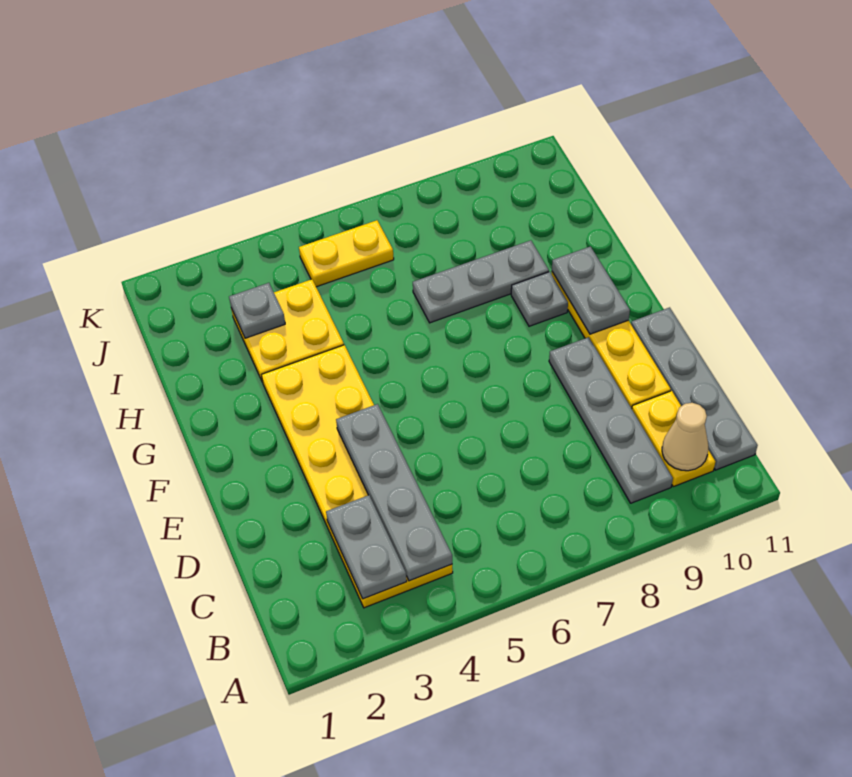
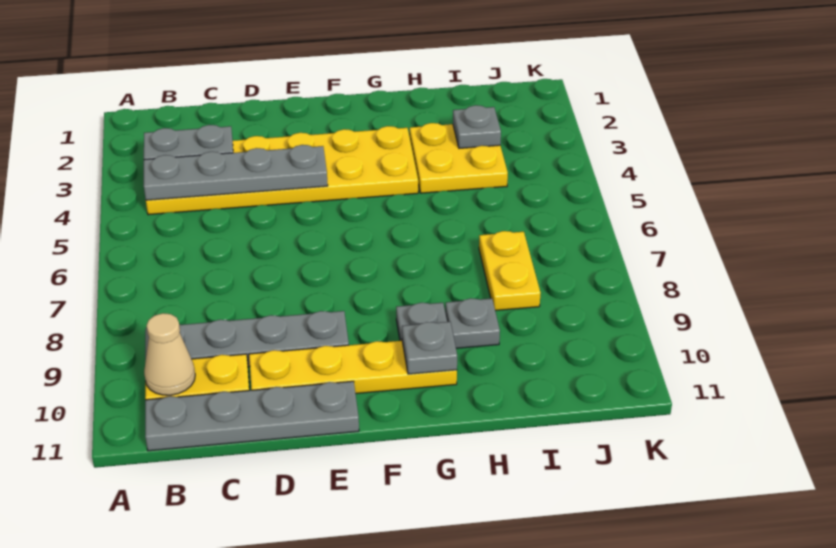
grey 1x2 plate [552,247,630,334] -> grey 1x1 plate [402,322,457,374]
grey 1x3 plate [413,240,549,323] -> grey 1x1 plate [445,298,500,348]
yellow 1x2 plate [299,220,394,287] -> yellow 1x2 plate moved to [479,231,541,311]

